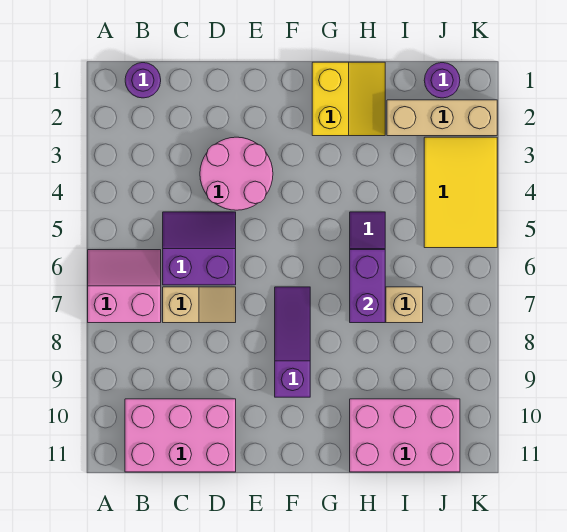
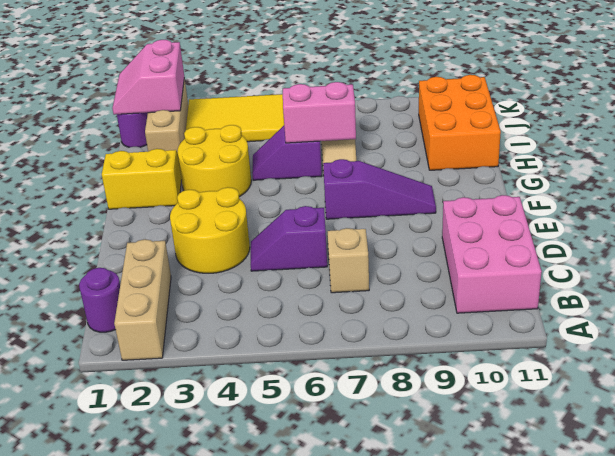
none -> tan 1x3 brick [114,239,171,360]
pink 2x2 slope [88,250,161,323] -> pink 2x2 slope moved to [112,40,184,115]
purple 2x2 slope [163,212,236,285] -> purple 1x2 slope [251,206,327,271]
pink 2x2 round brick [200,137,273,210] -> yellow 2x2 round brick [170,187,250,273]
purple 1x3 slope [275,287,310,397] -> purple 1x3 slope turned to [323,159,436,219]
none -> yellow 2x2 round brick [178,125,251,197]
purple 1x2 brick [350,250,385,323] -> pink 1x2 brick [283,82,356,143]
pink 2x3 brick [350,399,460,472] -> orange 2x3 brick [419,75,501,170]

